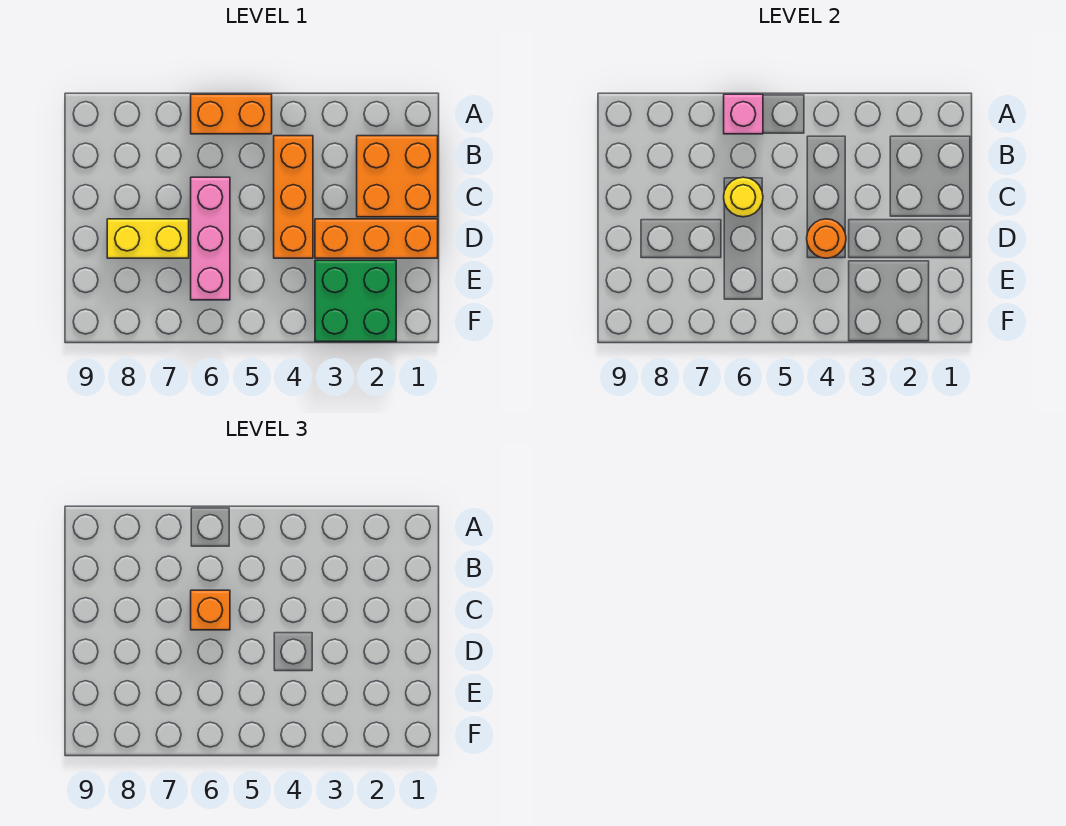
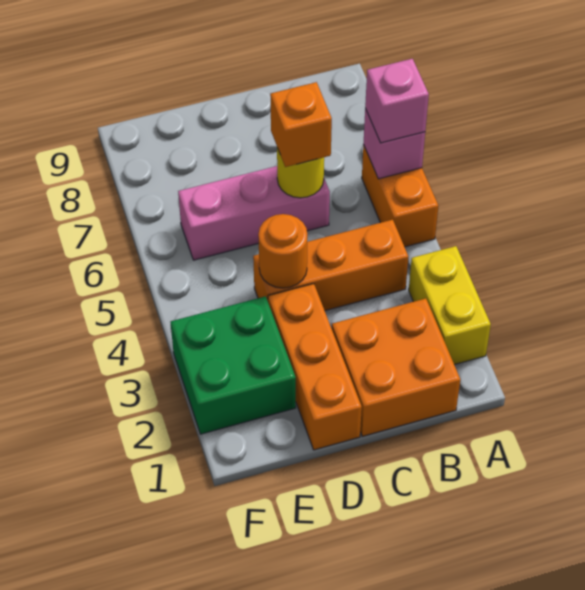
none -> pink 1x1 brick [365,59,429,143]
yellow 1x2 brick [107,219,189,258] -> yellow 1x2 brick moved to [409,246,491,365]

